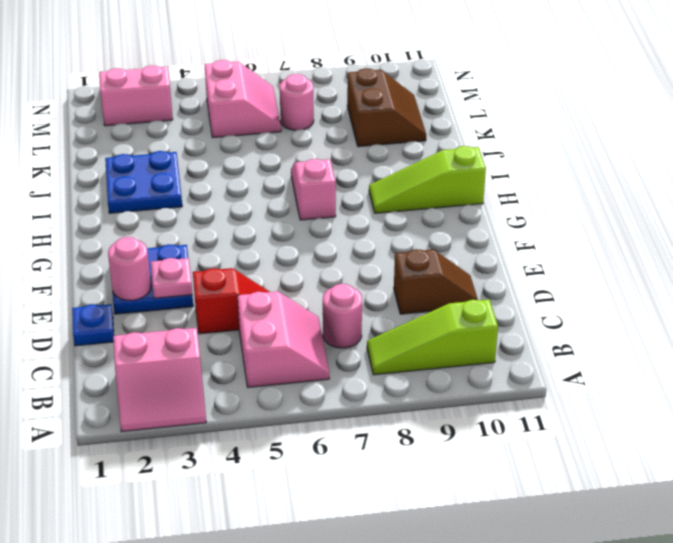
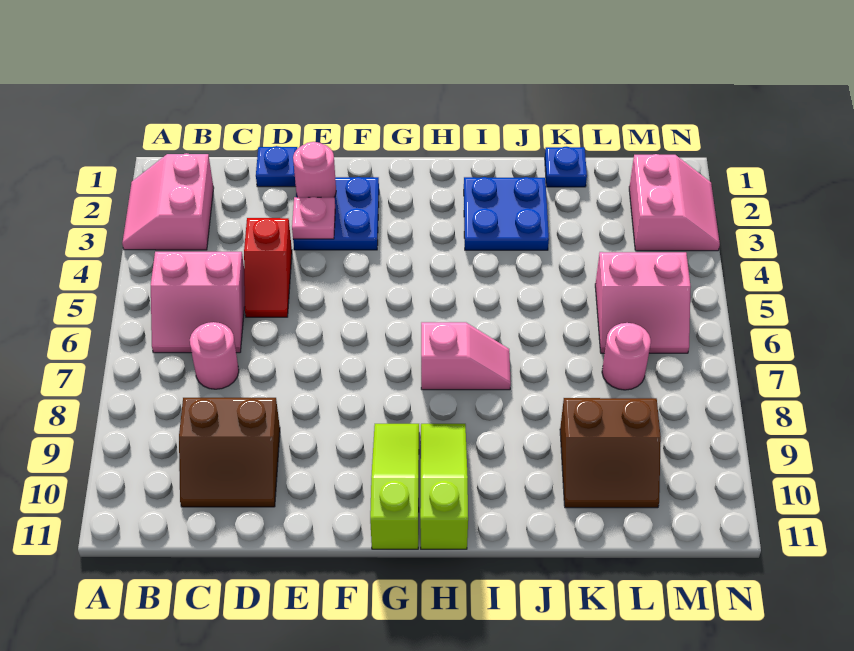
lime 1x3 slope [367,299,498,375] -> lime 1x3 slope moved to [370,424,419,549]
brown 1x2 slope [394,249,478,314] -> brown 2x2 slope [179,398,280,507]
none -> blue 1x1 plate [545,147,587,187]

